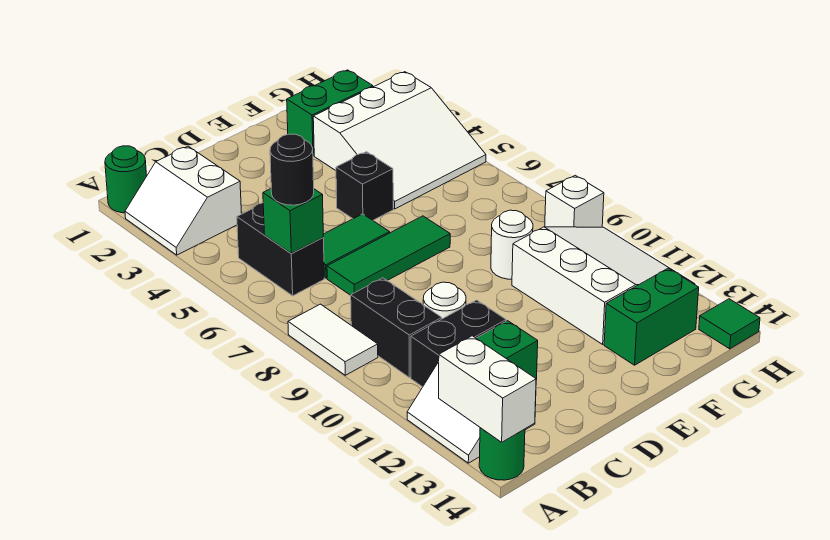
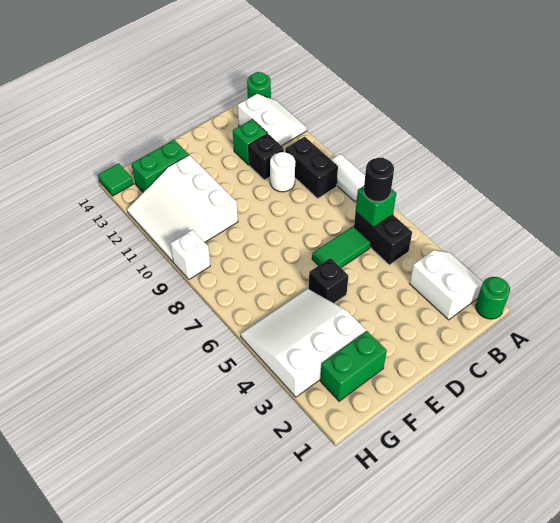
white 1x2 brick [439,336,536,442] -> none
black 1x2 brick [411,300,506,387] -> black 1x1 brick [249,134,284,180]
green 1x3 tile [327,216,450,295] -> none
white 1x1 round brick [491,210,533,279] -> none

